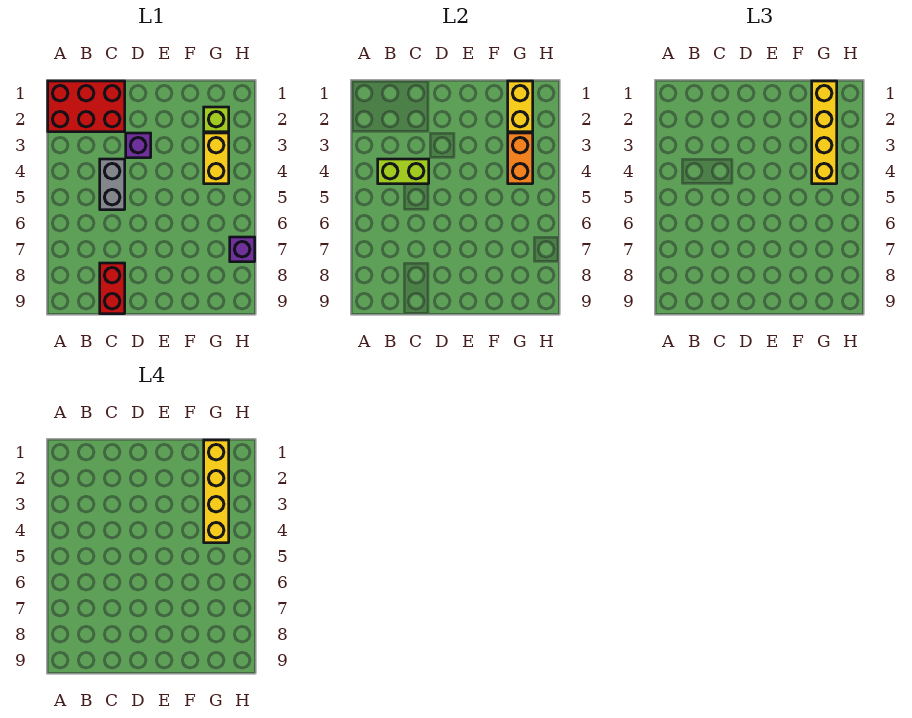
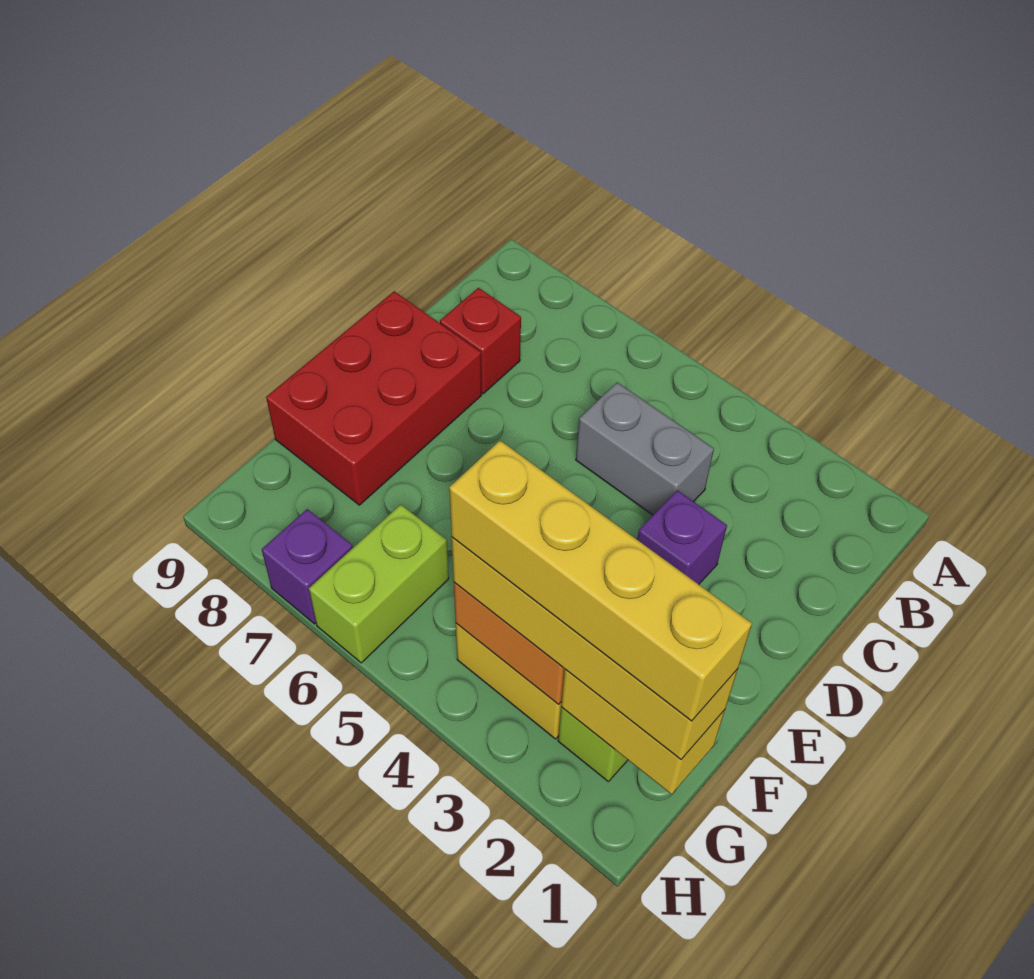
red 2x3 brick [48,81,125,132] -> red 2x3 brick moved to [266,291,481,505]
lime 1x2 brick [378,159,429,184] -> lime 1x2 brick moved to [309,504,449,663]
red 1x2 brick [100,263,125,314] -> red 1x1 brick [440,288,521,394]

